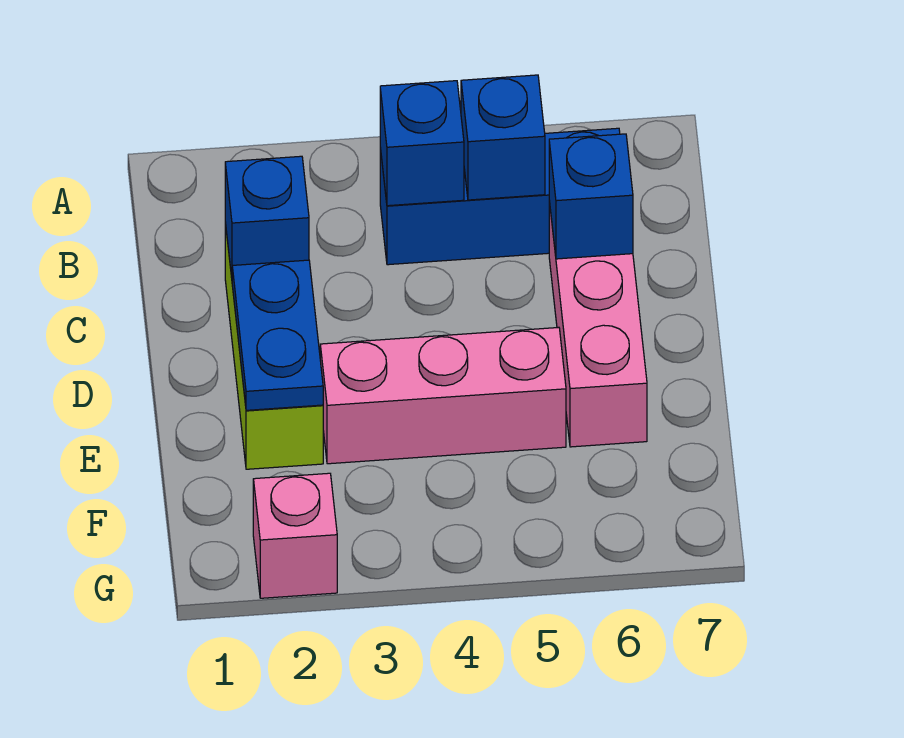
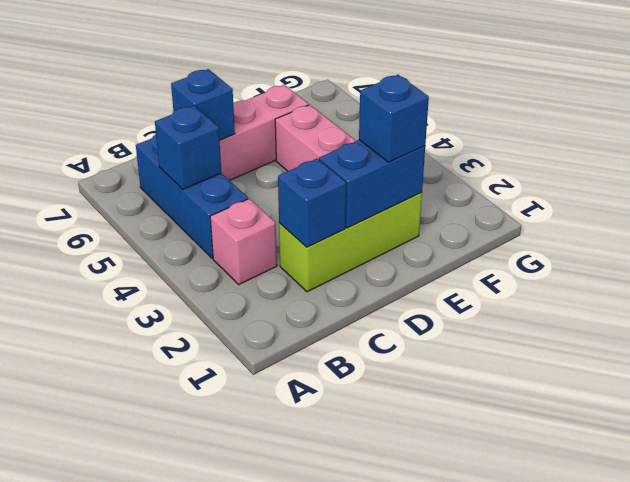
blue 1x1 brick [380,81,464,206] -> blue 1x1 brick moved to [359,75,429,162]
blue 1x2 plate [232,260,323,410] -> blue 1x2 brick [319,140,425,228]
pink 1x1 brick [253,473,337,598] -> pink 1x1 brick moved to [210,199,277,284]

